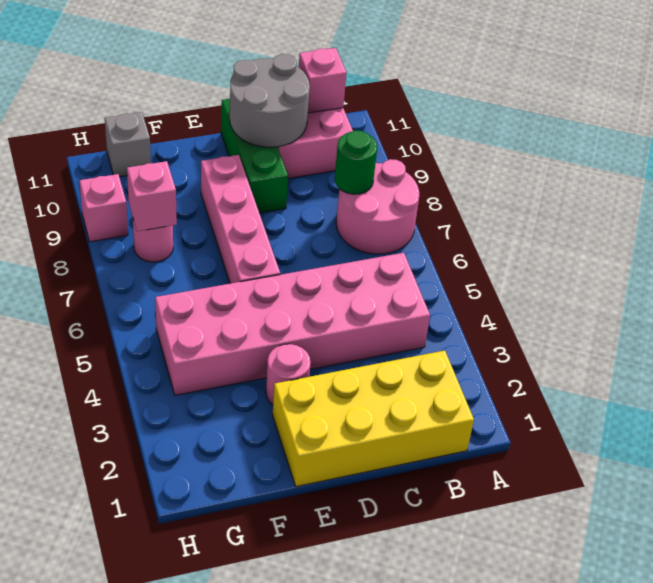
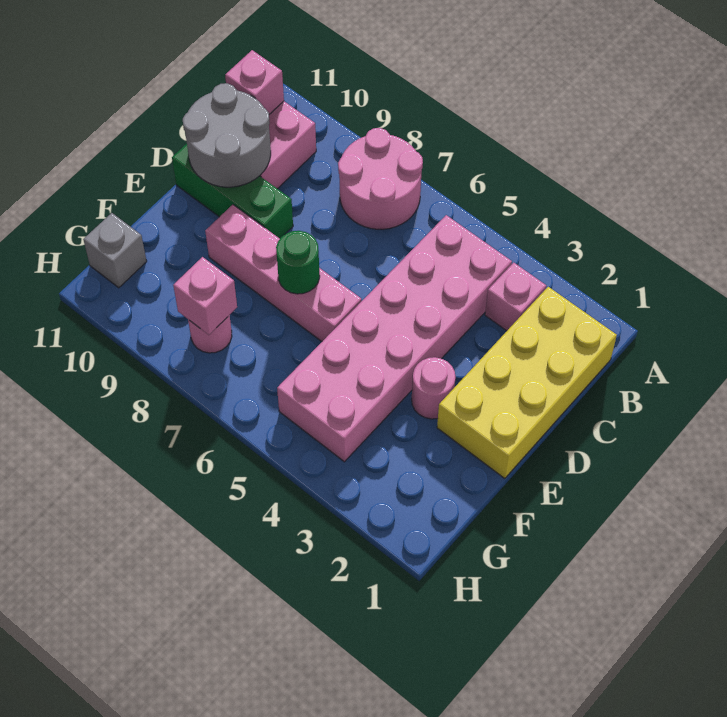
green 1x1 round brick [335,130,377,194] -> green 1x1 round brick moved to [276,231,320,294]
pink 1x1 brick [79,174,128,242] -> pink 1x1 brick moved to [485,263,546,331]

